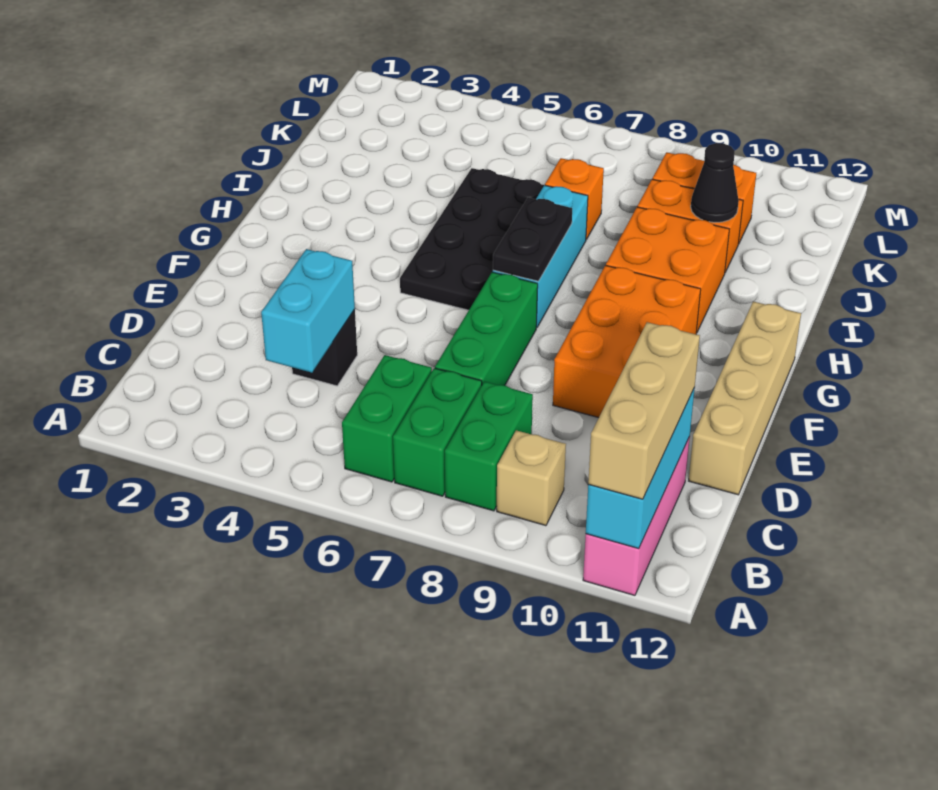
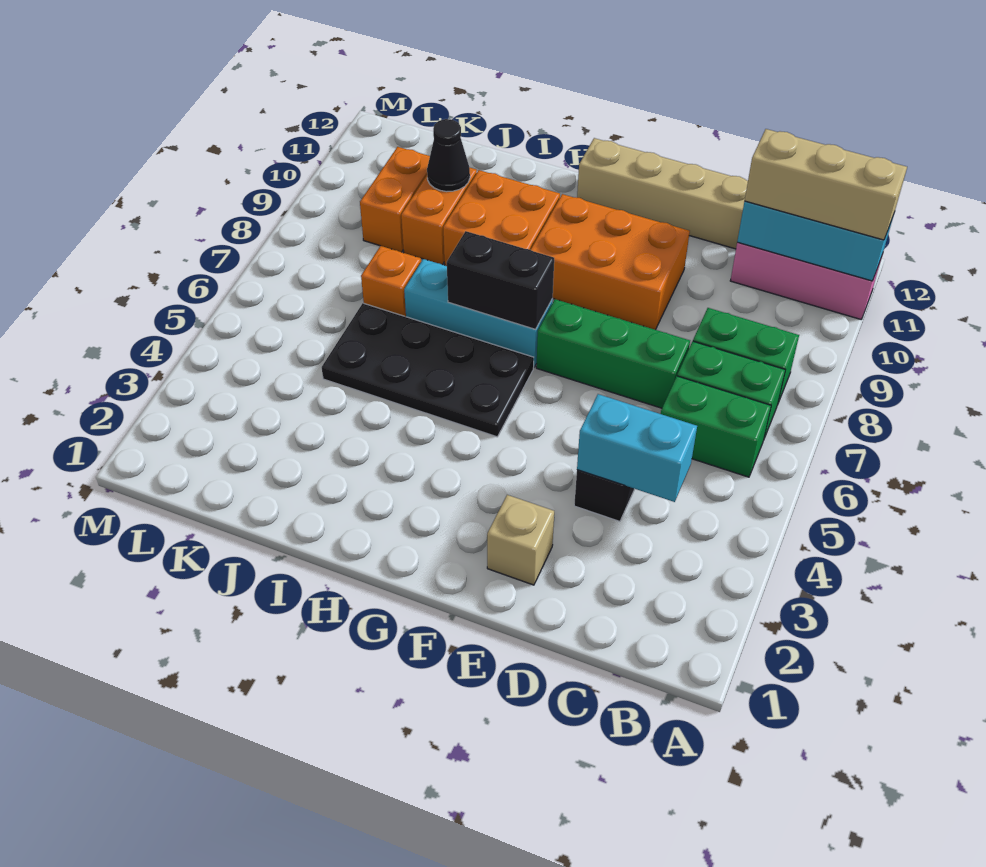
tan 1x1 brick [497,430,566,526] -> tan 1x1 brick moved to [487,495,554,585]
black 1x2 plate [493,198,572,281] -> black 1x2 brick [447,231,554,330]

